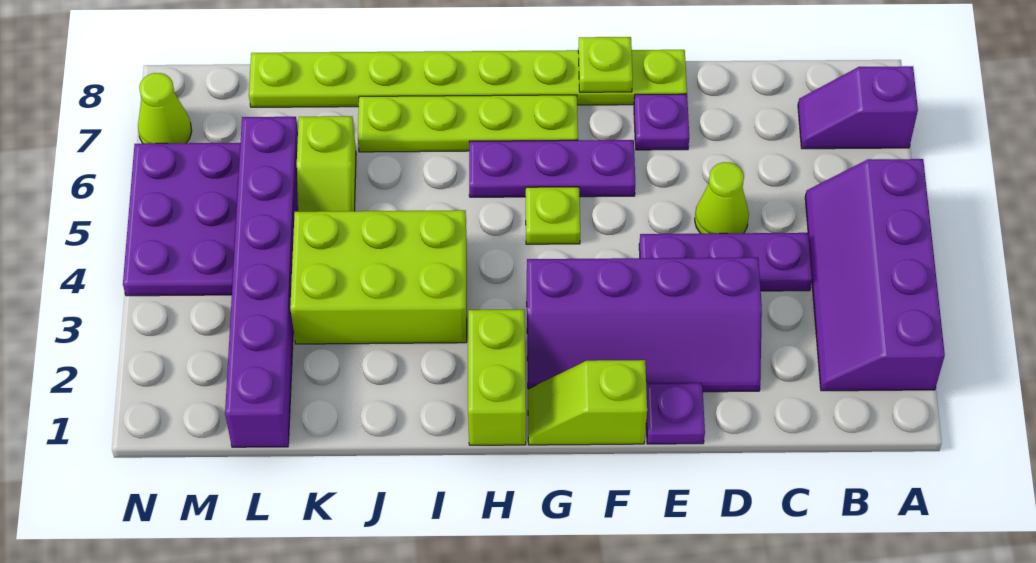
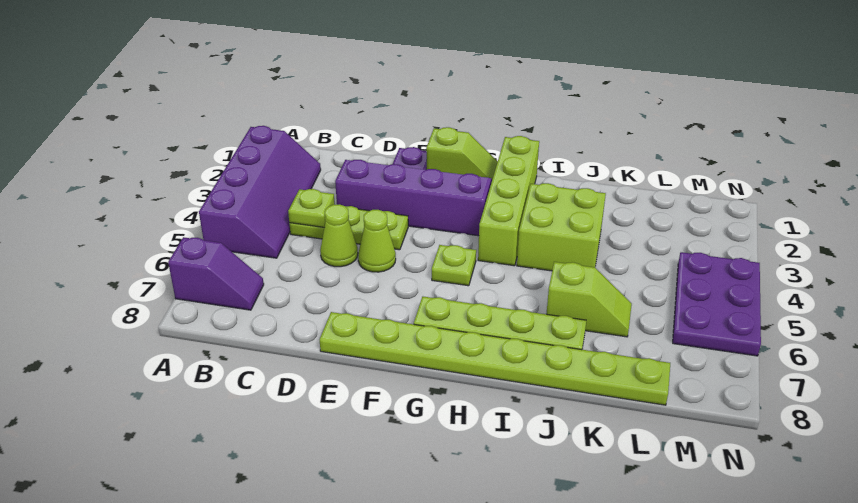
purple 1x3 plate [639,233,812,291] -> lime 1x3 plate [289,206,408,250]
purple 1x1 plate [634,94,689,150] -> none
purple 1x3 plate [469,140,635,197] -> none
lime 1x1 plate [578,37,633,92] -> lime 1x1 plate moved to [288,189,335,227]
lime 1x2 brick [468,309,526,445] -> lime 1x4 brick [478,136,539,266]
lime 2x3 brick [290,210,467,344] -> lime 2x2 brick [517,183,606,271]
lime 1x2 slope [297,116,356,212] -> lime 1x2 slope turned to [546,262,632,337]
purple 1x6 brick [225,117,298,447] -> none
lime 1x1 cone [138,73,192,143] -> lime 1x1 cone moved to [358,210,396,272]

